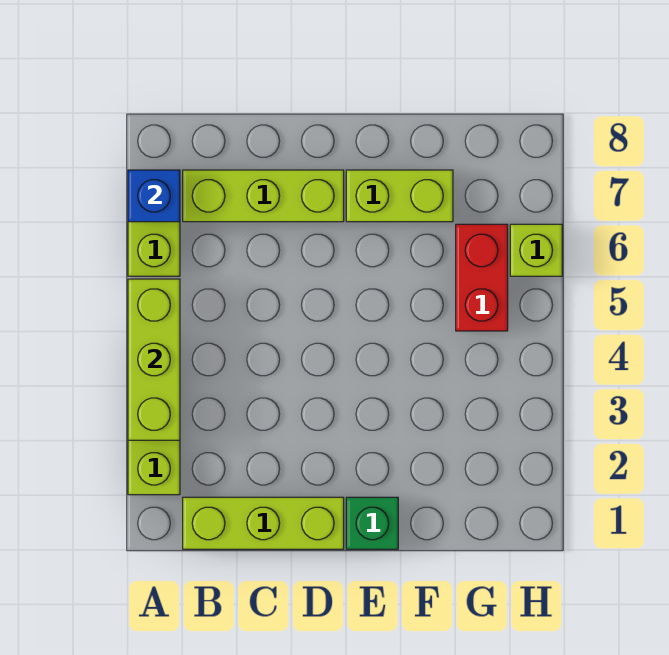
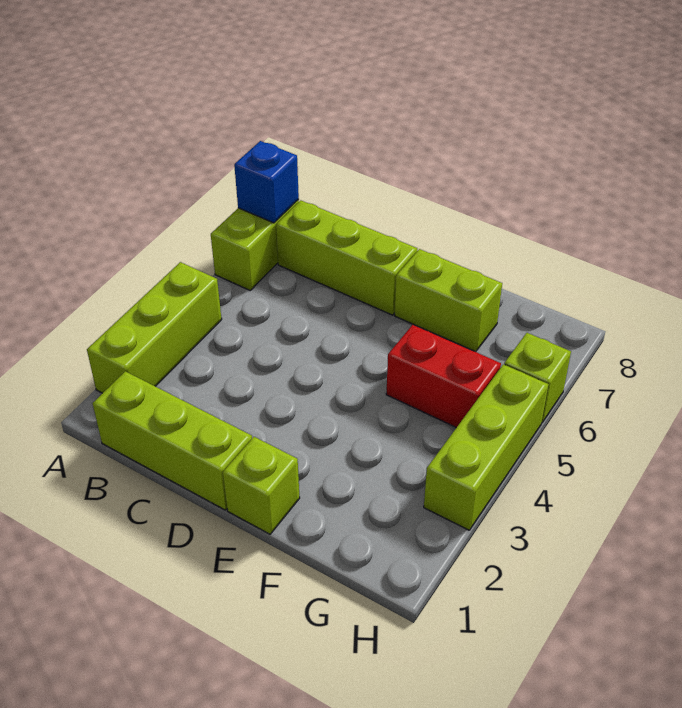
lime 1x3 brick [128,279,180,440] -> lime 1x3 brick moved to [424,364,548,530]
green 1x1 brick [346,497,398,549] -> lime 1x1 brick [223,437,300,534]
red 1x2 brick [456,224,508,331] -> red 1x2 brick turned to [386,325,501,428]

